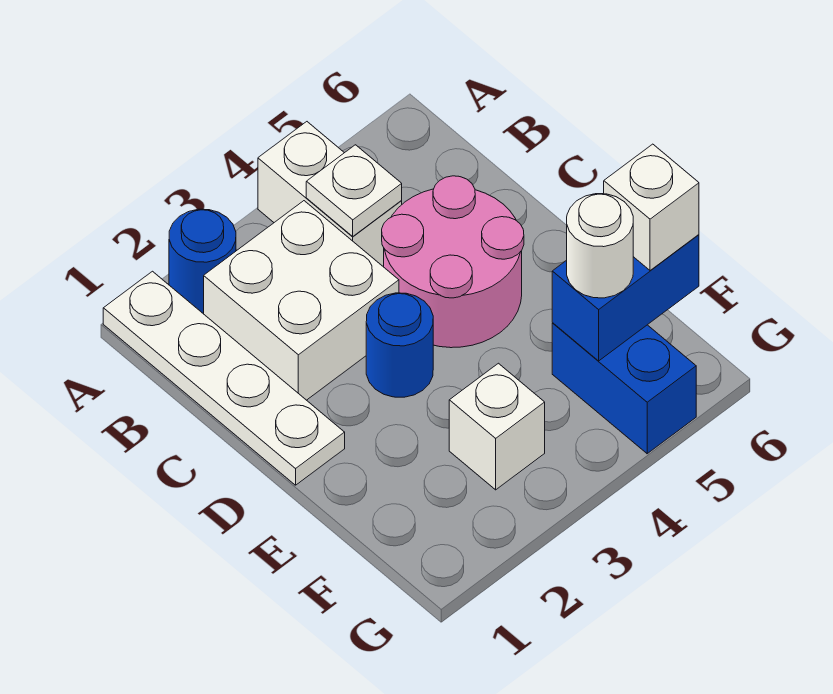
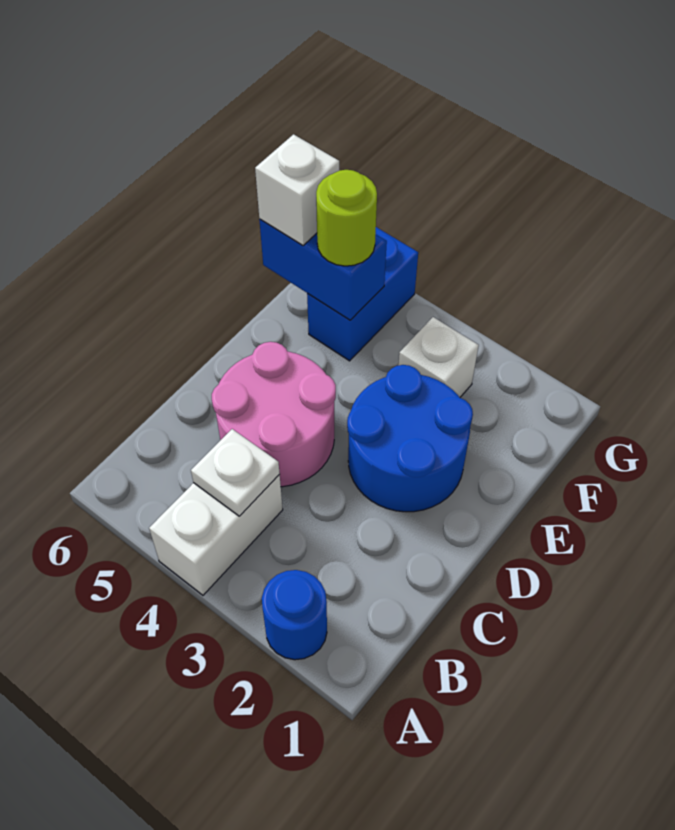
white 1x4 plate [103,271,345,485] -> none
white 2x2 brick [204,201,399,400] -> none
blue 1x1 round brick [366,293,433,397] -> blue 2x2 round brick [347,365,473,512]
white 1x1 round brick [567,194,633,298] -> lime 1x1 round brick [316,170,377,266]

